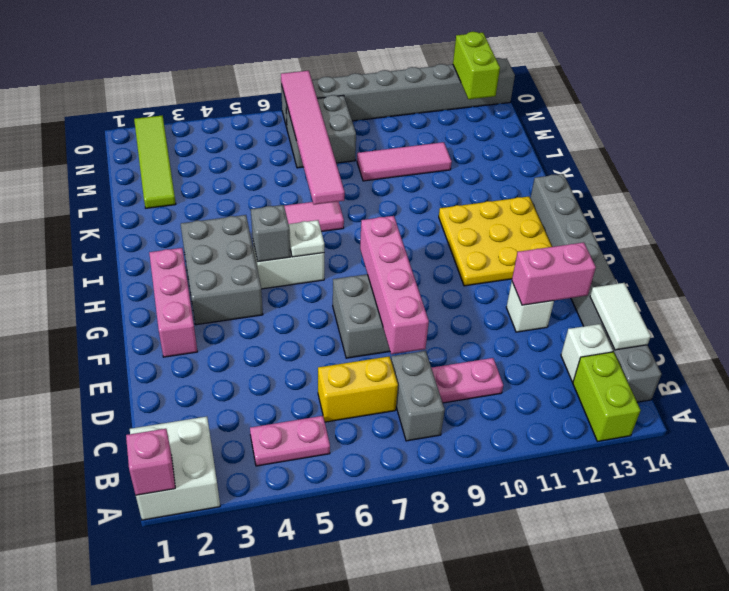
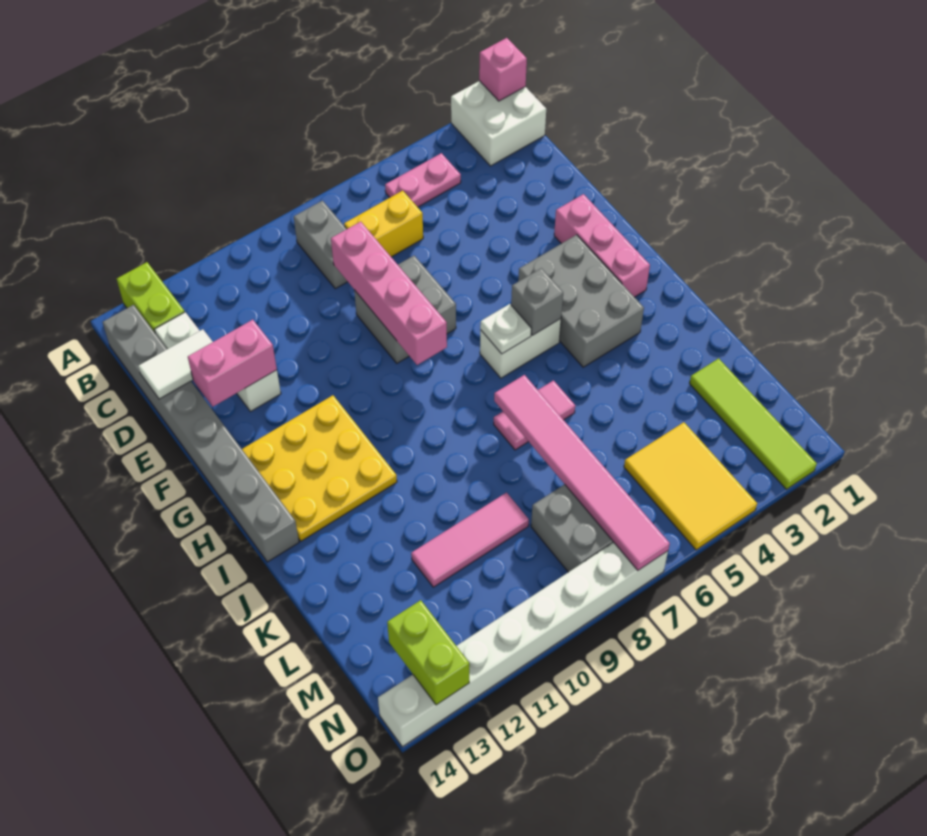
pink 1x2 plate [432,358,503,403] -> none
white 1x2 tile [590,283,651,350] -> white 1x2 tile turned to [139,329,213,399]
none -> yellow 2x3 tile [624,422,757,550]
grey 1x8 brick [281,58,515,127] -> white 1x8 brick [378,543,668,747]

